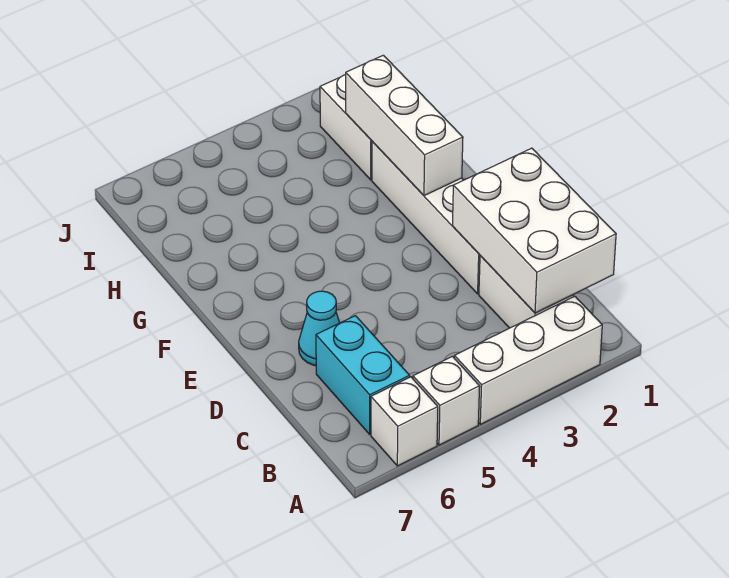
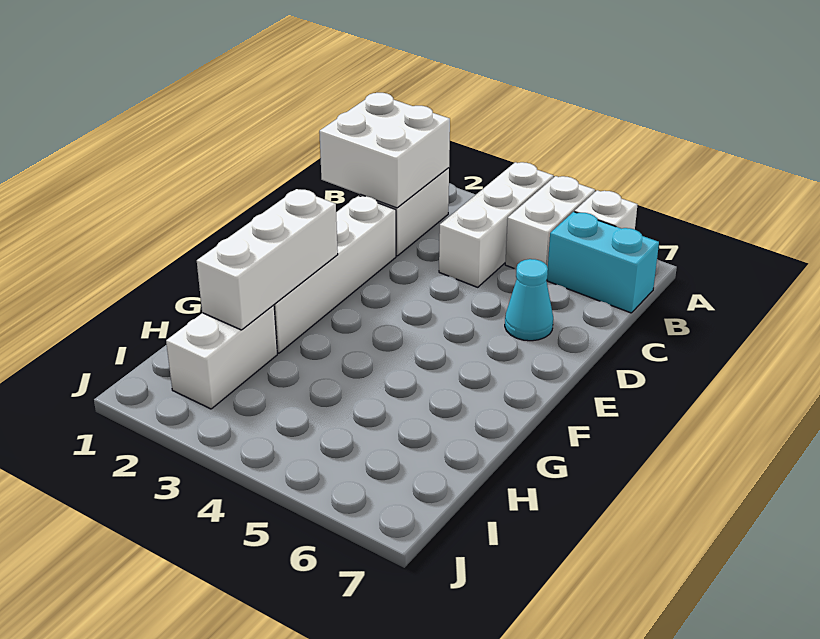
white 1x3 brick [454,296,602,424] -> white 1x3 brick turned to [439,162,554,287]
white 1x1 brick [413,356,480,445] -> white 1x2 brick [505,176,595,269]
white 2x3 brick [452,148,616,313] -> white 2x2 brick [319,93,450,208]
cyan 1x2 brick [316,316,410,434] -> cyan 1x2 brick turned to [547,212,659,313]

